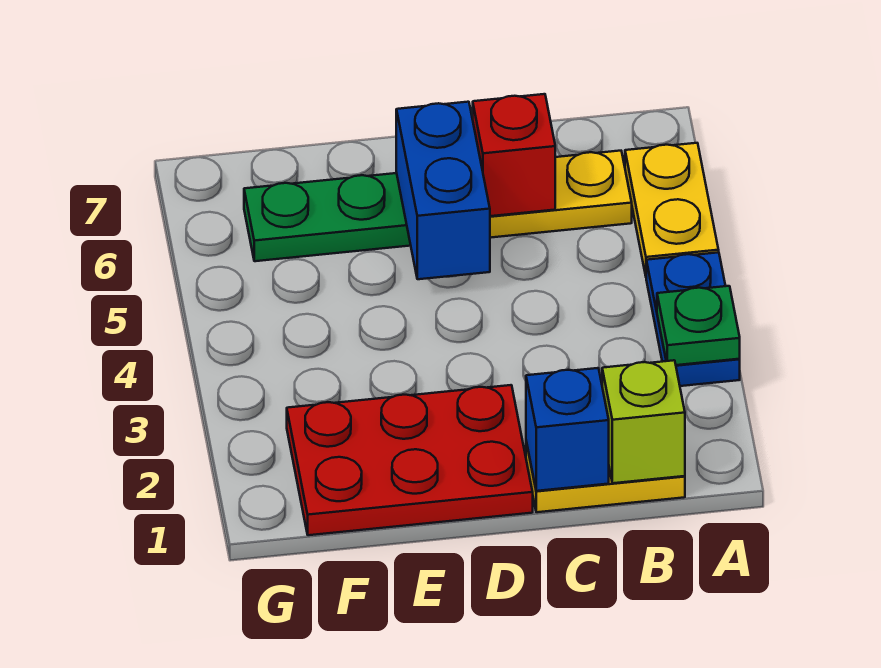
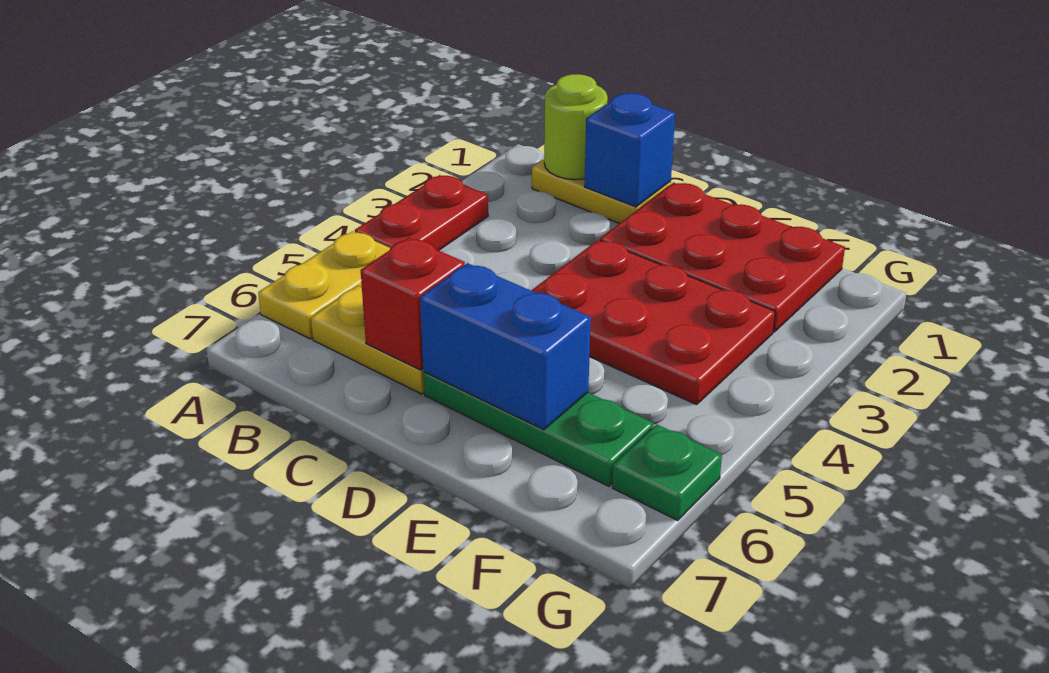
blue 1x2 plate [646,252,740,386] -> red 1x2 plate [355,175,488,250]
green 1x1 plate [657,286,740,365] -> green 1x1 plate moved to [612,425,722,520]
lime 1x1 brick [602,360,685,483] -> lime 1x1 round brick [544,74,608,180]
none -> red 2x3 plate [531,240,775,405]
blue 1x2 brick [396,102,490,279] -> blue 1x2 brick turned to [420,263,591,430]

